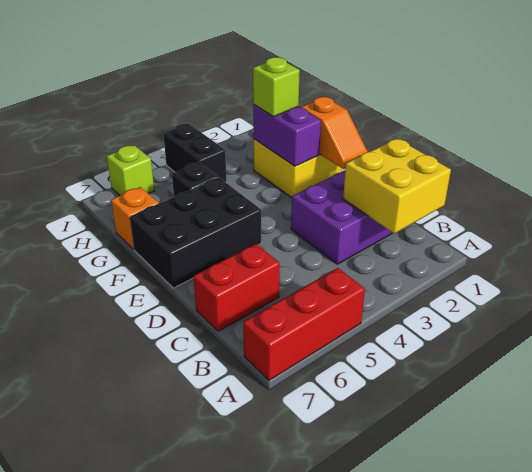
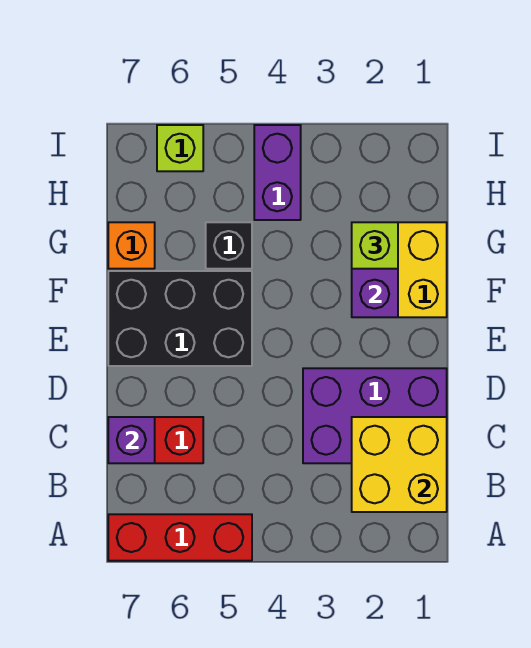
none -> purple 1x1 brick [108,417,155,463]
orange 1x2 slope [301,97,368,169] -> none
black 1x2 brick [163,124,227,182] -> purple 1x2 brick [254,125,301,220]

